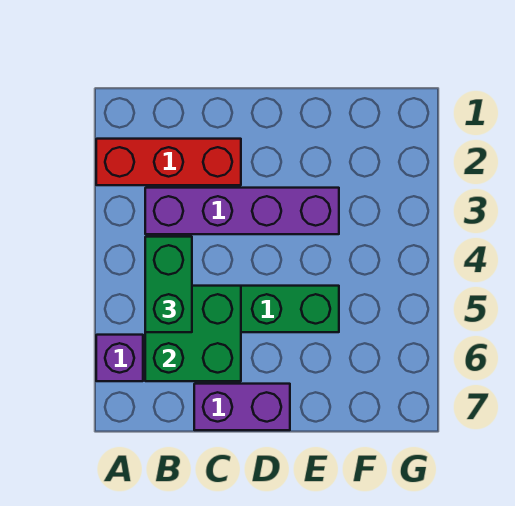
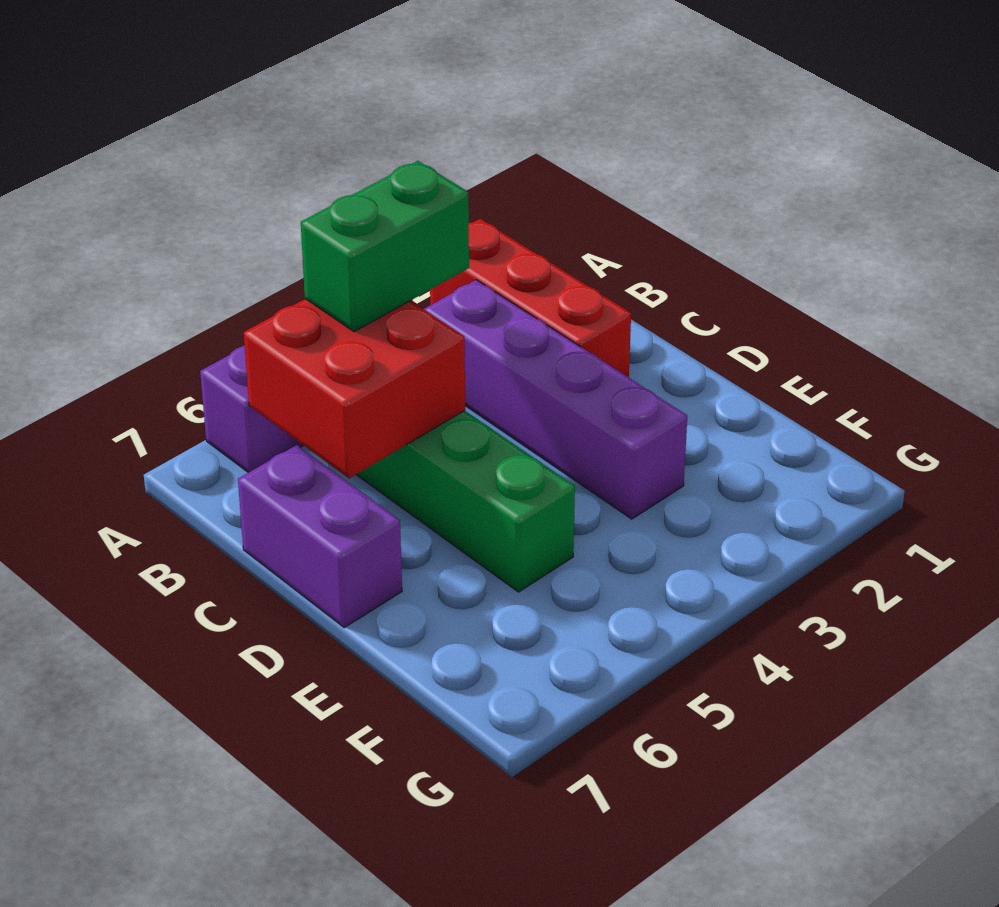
green 2x2 brick [145,286,241,381] -> red 2x2 brick [244,299,465,478]

